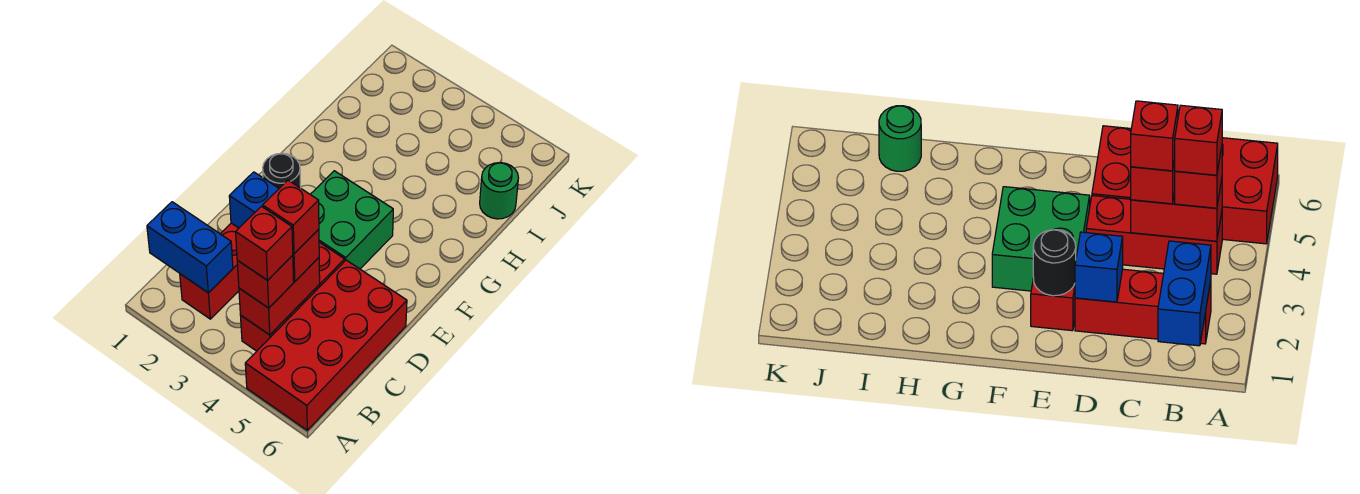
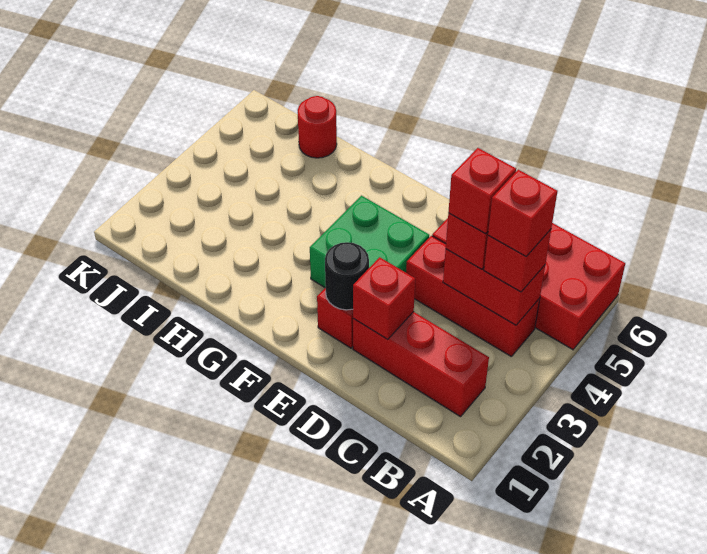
blue 1x2 brick [147,202,233,293] -> none
blue 1x1 brick [229,172,279,228] -> red 1x1 brick [353,257,415,339]
green 1x1 round brick [480,163,518,219] -> red 1x1 round brick [298,96,337,158]

